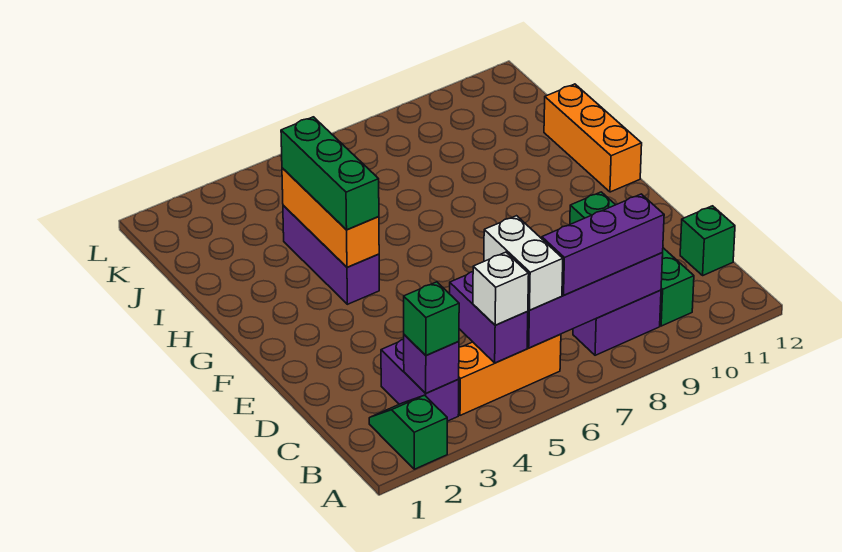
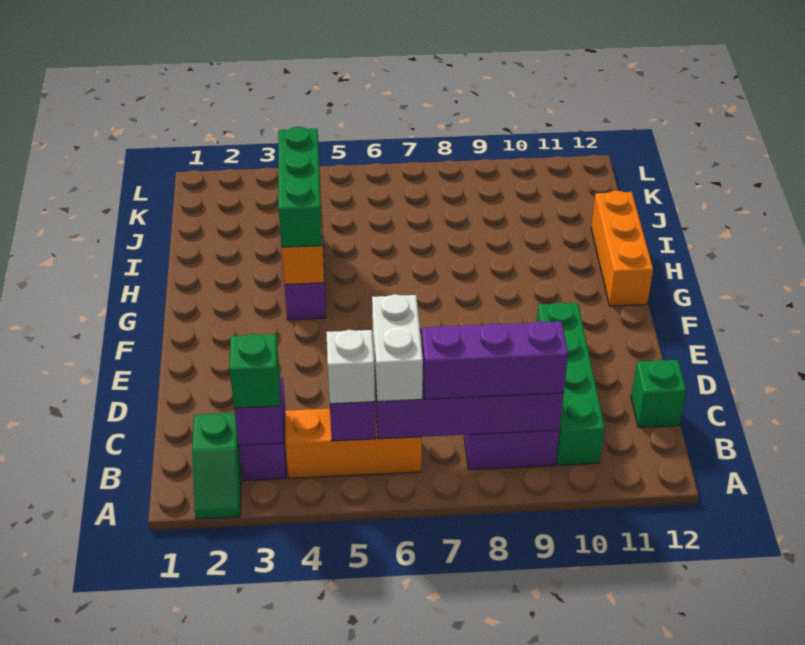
green 1x2 slope [369,395,447,469] -> green 1x2 slope turned to [192,413,241,519]

